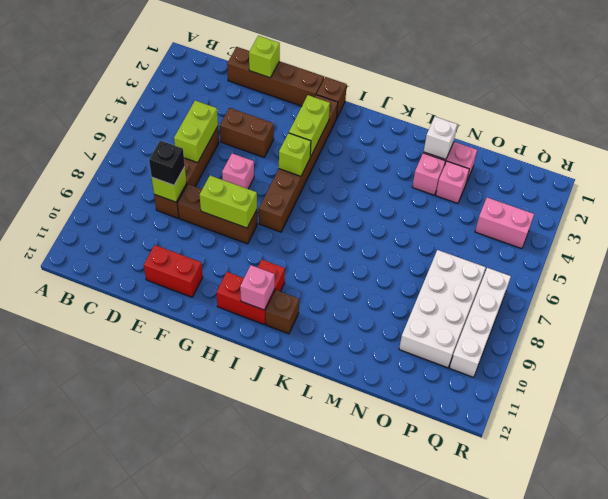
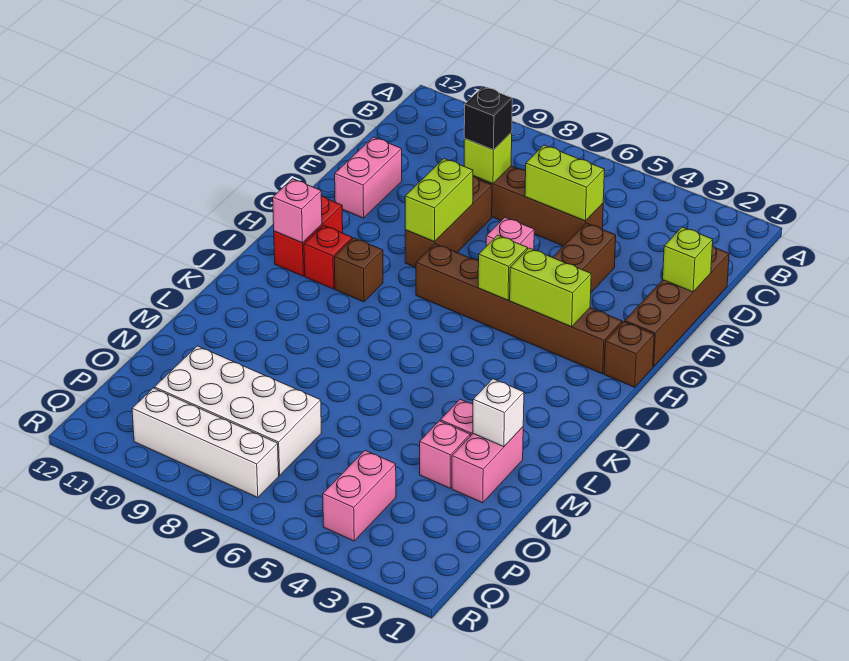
red 1x2 brick [144,245,203,297] -> pink 1x2 brick [335,137,402,218]
brown 1x1 brick [266,290,299,334] -> brown 1x1 brick moved to [334,238,383,302]

